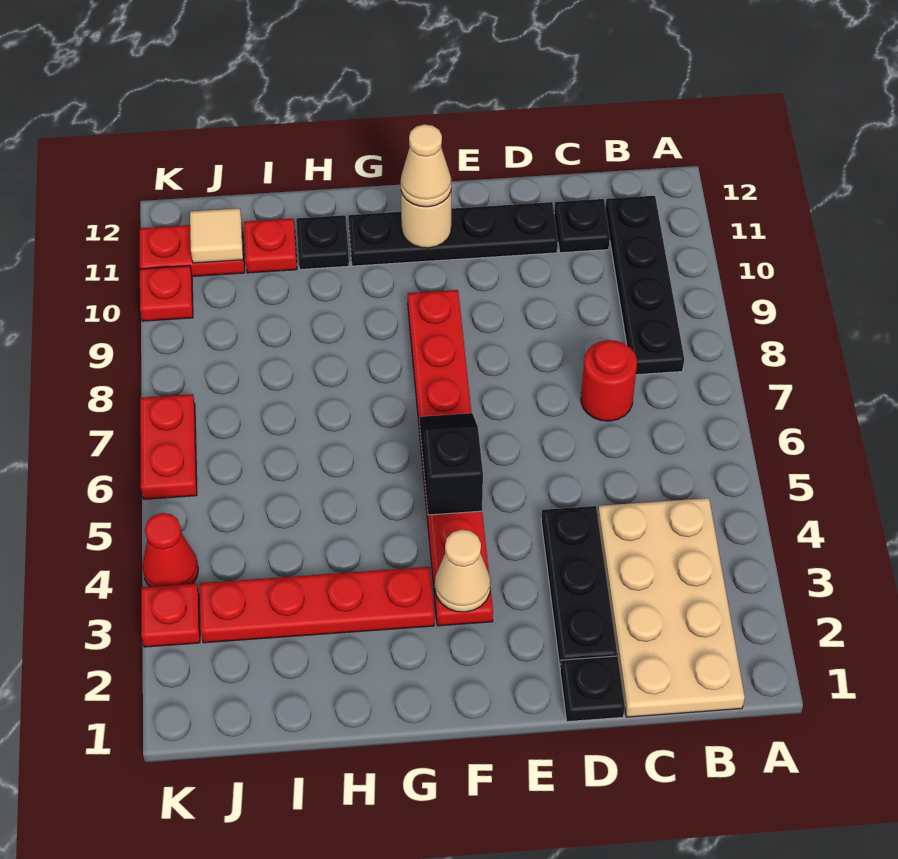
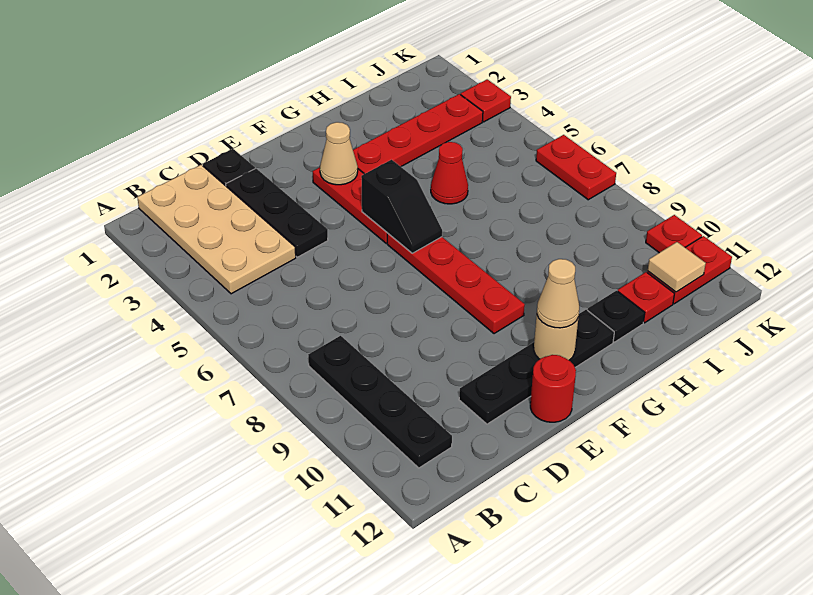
red 1x1 round brick [581,340,637,421] -> red 1x1 round brick moved to [530,355,576,422]
black 1x1 plate [554,199,610,253] -> none
red 1x1 cone [142,513,198,587] -> red 1x1 cone moved to [431,142,468,204]

